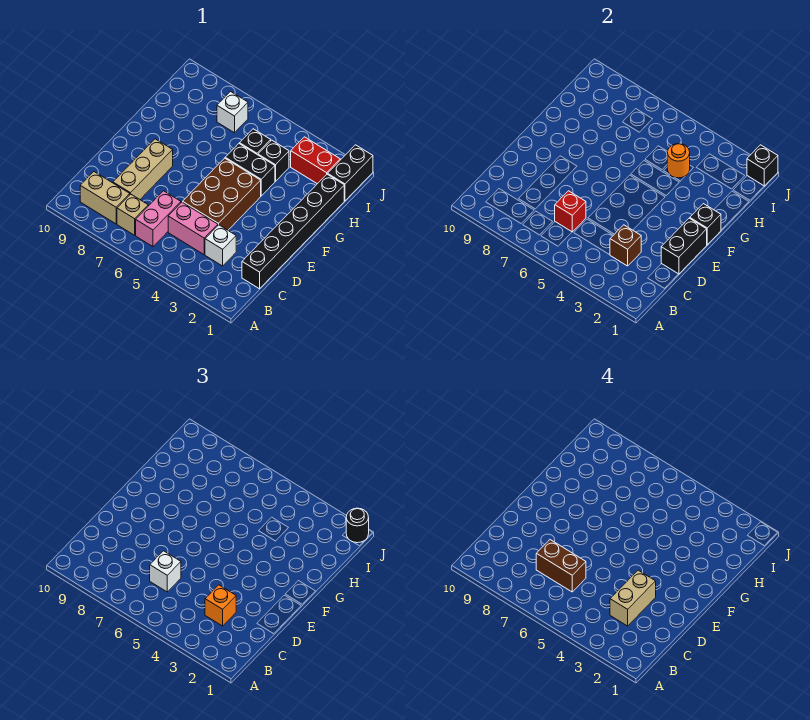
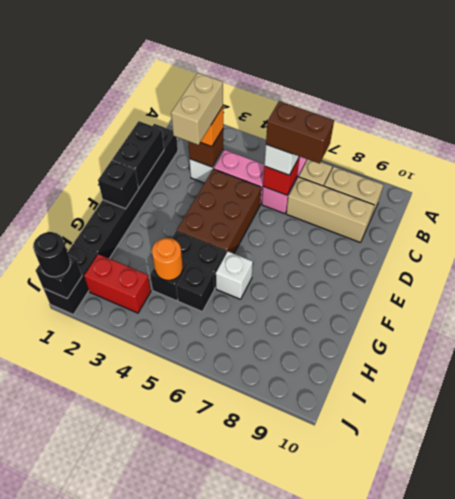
tan 1x3 brick [113,139,173,199] -> tan 1x3 brick turned to [286,177,374,242]
white 1x1 brick [217,92,248,133] -> white 1x1 brick moved to [216,251,253,299]

